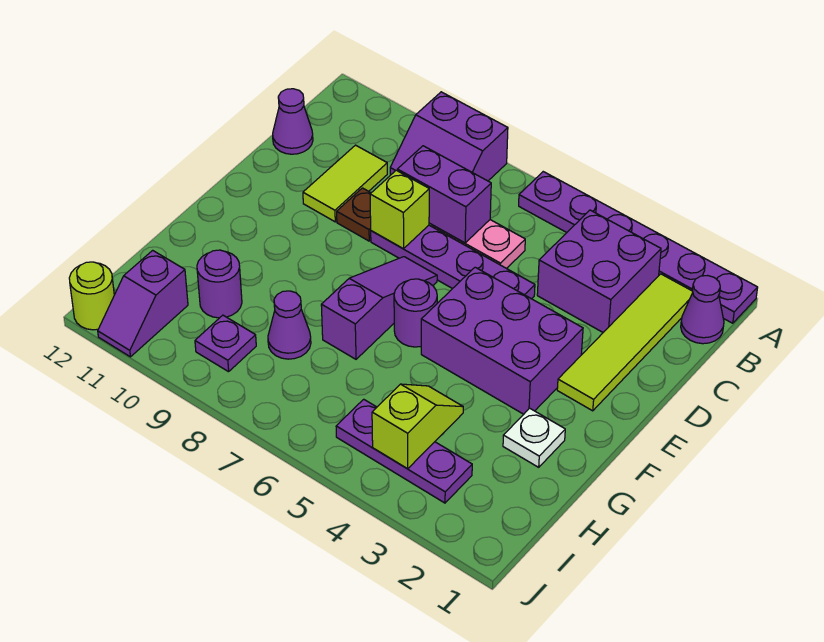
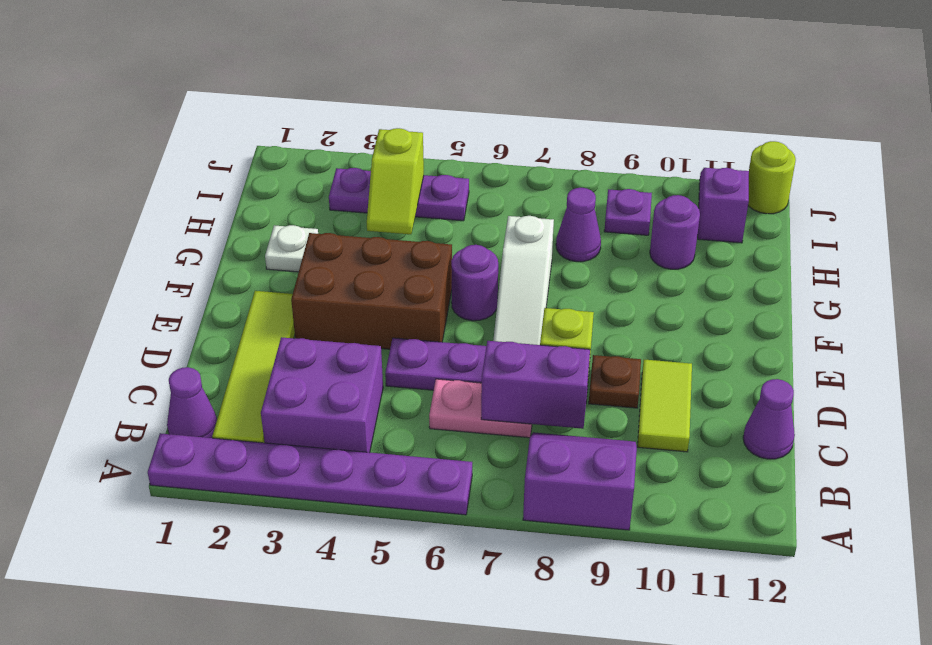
purple 2x3 brick [421,267,583,414] -> brown 2x3 brick [291,233,452,349]
purple 1x3 slope [321,257,437,359] -> white 1x3 slope [493,216,554,345]

